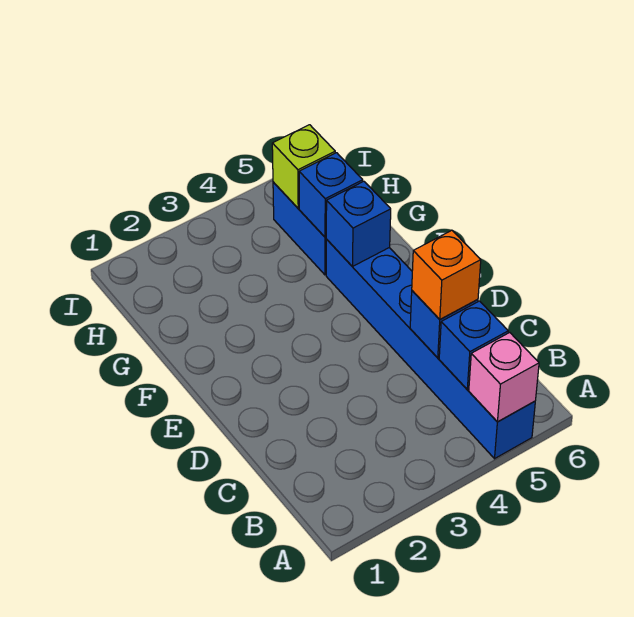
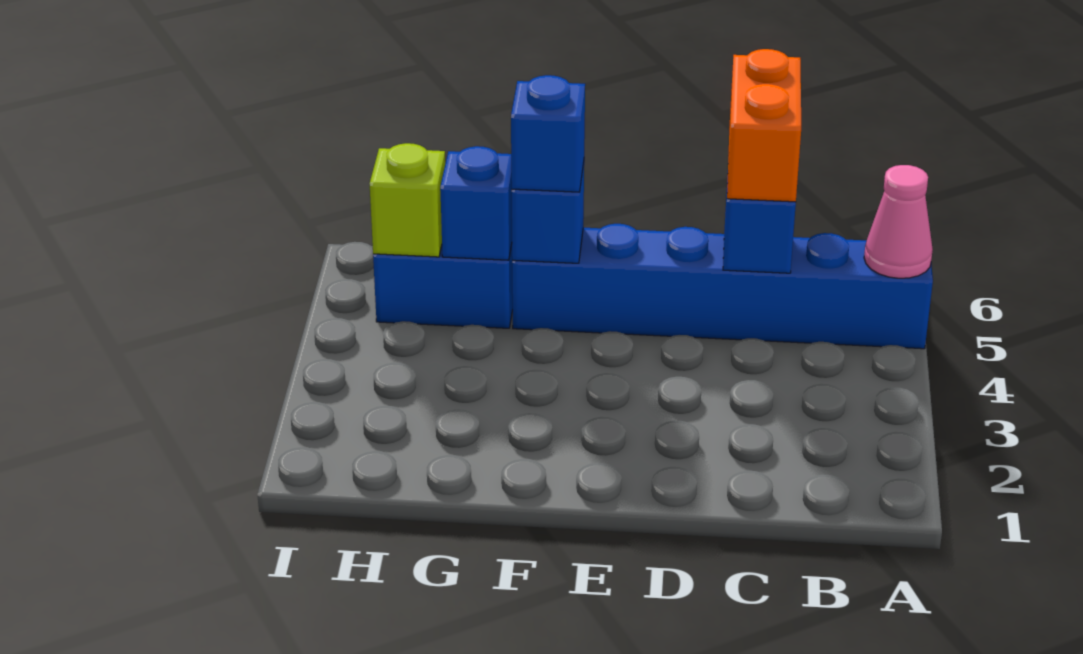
pink 1x1 brick [469,333,539,422] -> pink 1x1 cone [864,165,933,278]
blue 1x1 brick [439,301,508,389] -> blue 1x1 brick moved to [511,75,585,192]
orange 1x1 brick [412,230,481,319] -> orange 1x2 brick [727,49,801,202]

